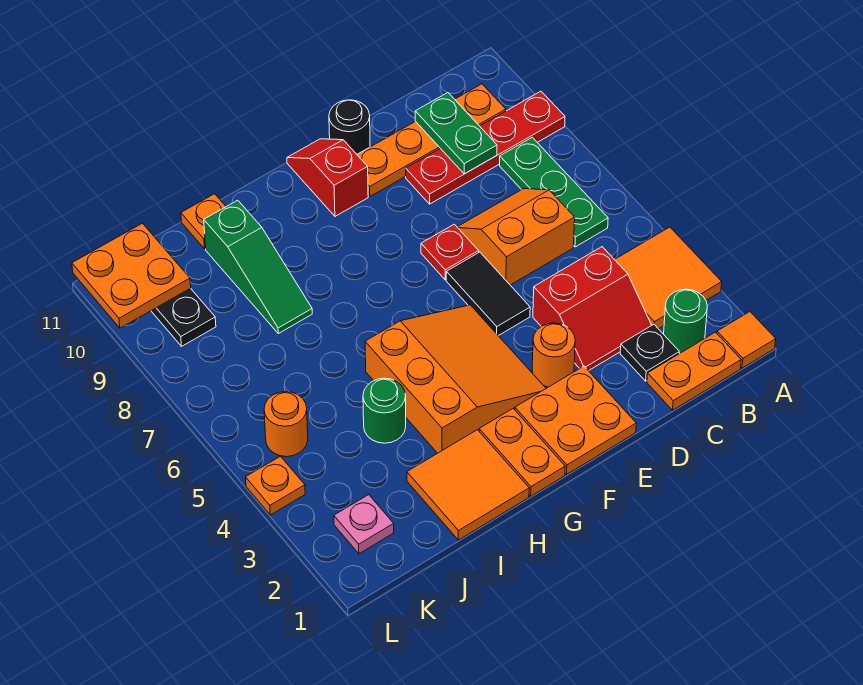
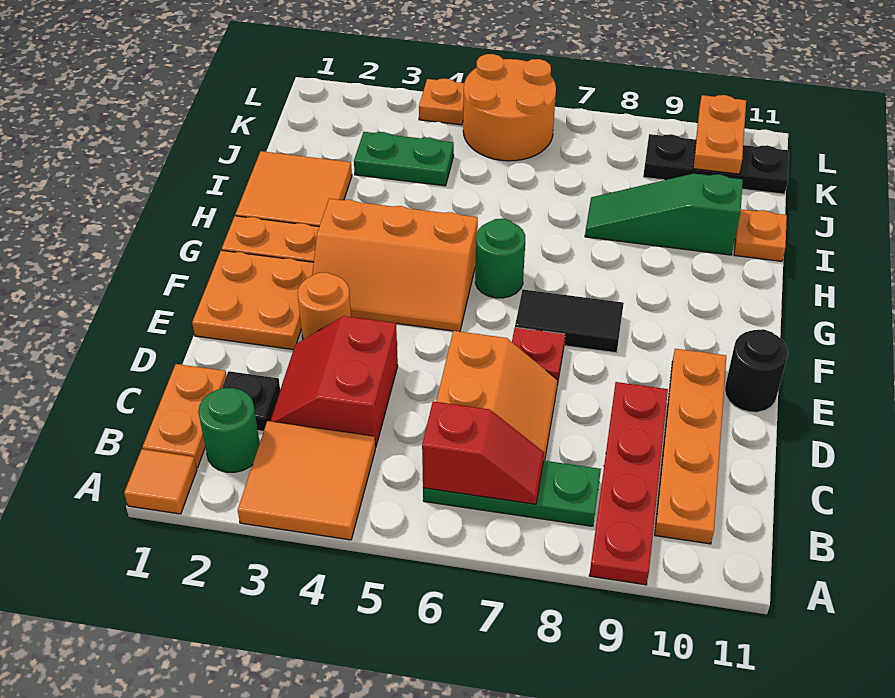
green 1x2 plate [415,93,497,174] -> green 1x2 plate moved to [354,132,454,186]
black 1x2 tile [446,252,530,336] -> black 1x2 tile moved to [515,290,624,353]
orange 3x3 slope [365,305,546,453] -> orange 2x3 slope [312,199,478,332]
red 1x2 slope [287,139,368,216] -> red 1x2 slope moved to [422,401,544,504]
green 1x1 round brick [363,378,406,443] -> green 1x1 round brick moved to [475,219,525,298]
pink 1x1 plate [334,495,394,554] -> none
orange 1x1 round brick [264,392,308,457] -> orange 2x2 round brick [463,54,556,161]
orange 2x2 plate [72,223,191,328] -> orange 1x2 plate [693,95,746,174]

